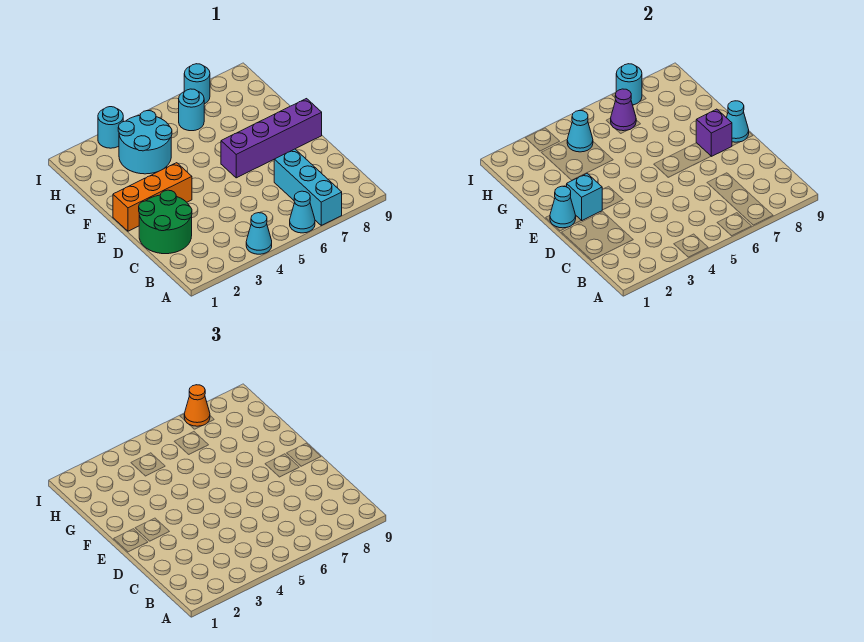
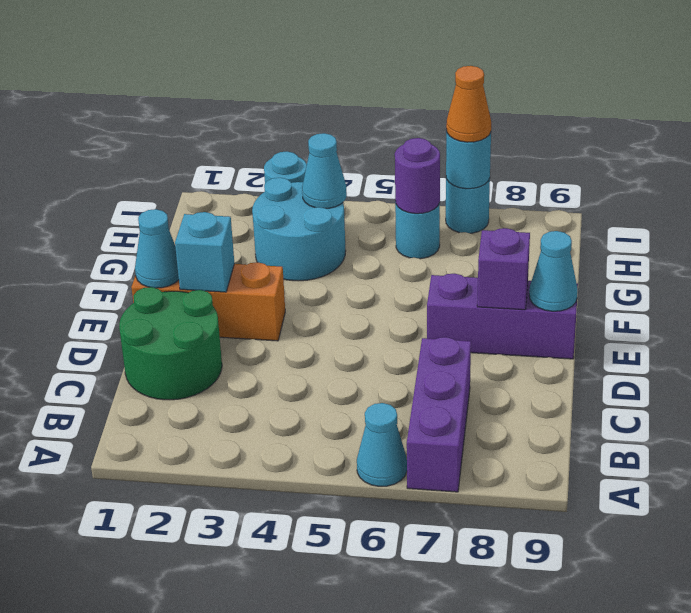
cyan 1x1 cone [246,213,272,254] -> none
cyan 1x3 brick [274,149,342,225] -> purple 1x3 brick [407,337,471,492]
purple 1x4 brick [221,99,322,178] -> purple 1x3 brick [427,274,578,359]
purple 1x1 cone [611,89,636,131] -> purple 1x1 round brick [395,138,440,214]

